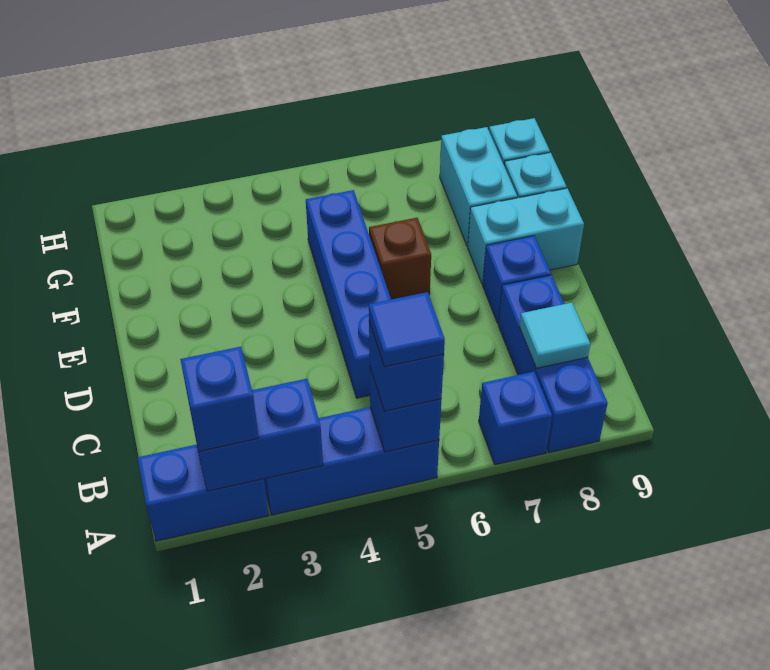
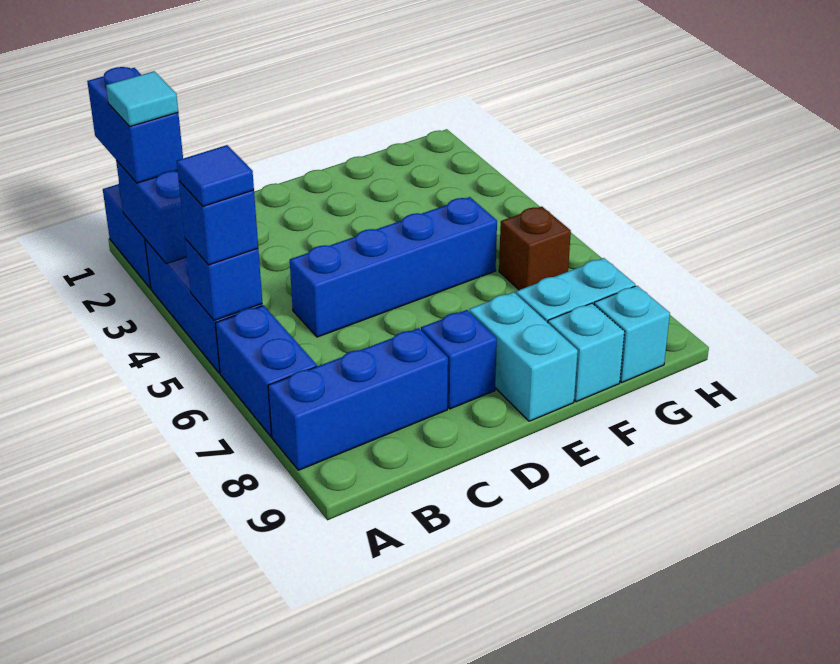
blue 1x1 brick [180,347,259,451] -> blue 1x2 brick [87,67,183,183]
blue 1x1 brick [479,372,552,465] -> blue 1x2 brick [215,305,317,436]
cyan 1x1 tile [519,303,590,368] -> cyan 1x1 tile moved to [106,71,178,126]
brown 1x1 brick [369,218,431,300] -> brown 1x1 brick moved to [499,207,571,290]

